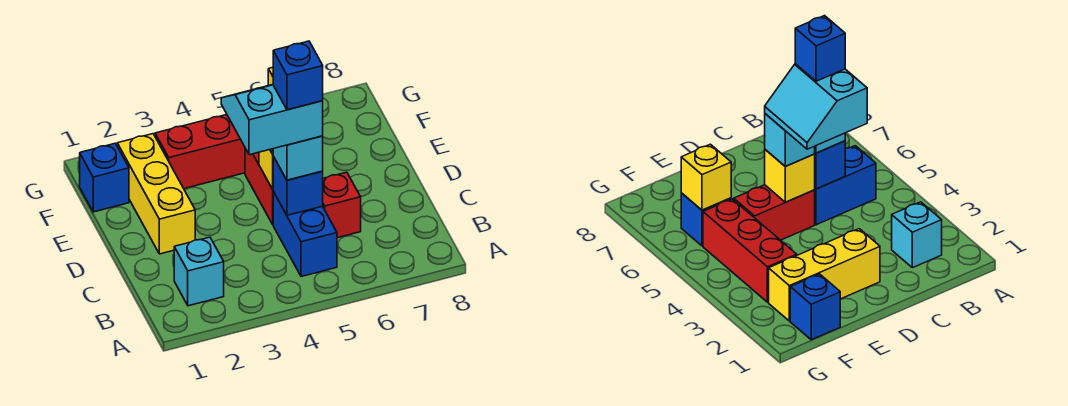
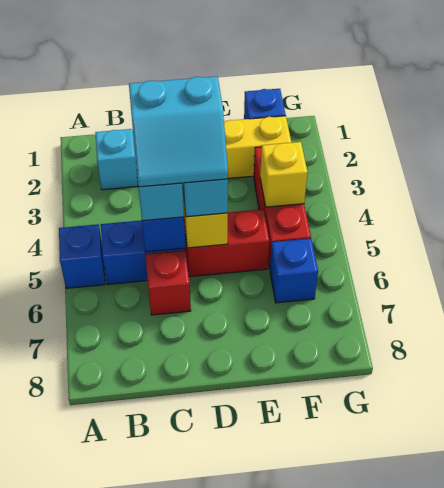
cyan 2x2 slope [221,85,323,155] -> cyan 2x2 slope turned to [129,76,228,187]
blue 1x1 brick [273,41,323,110] -> blue 1x1 brick moved to [59,224,105,288]
yellow 1x1 brick [681,144,731,210] -> yellow 1x1 brick moved to [260,142,308,207]

